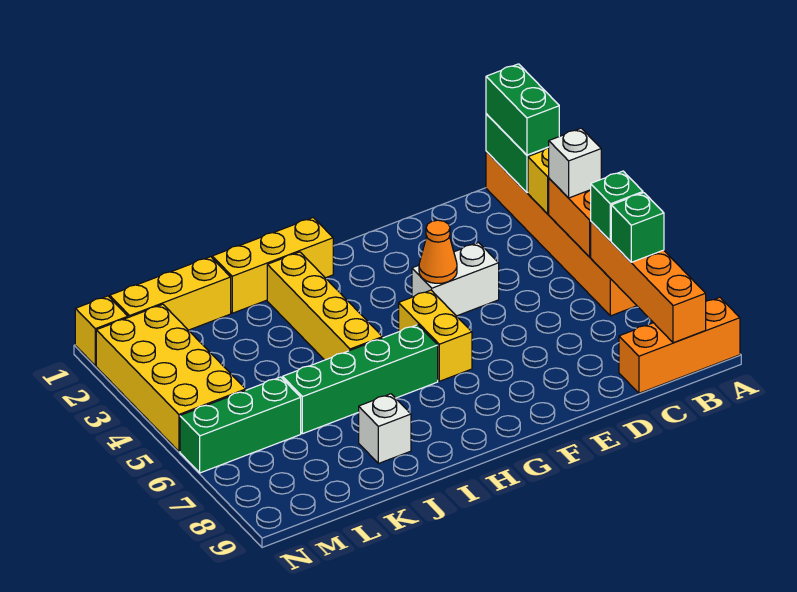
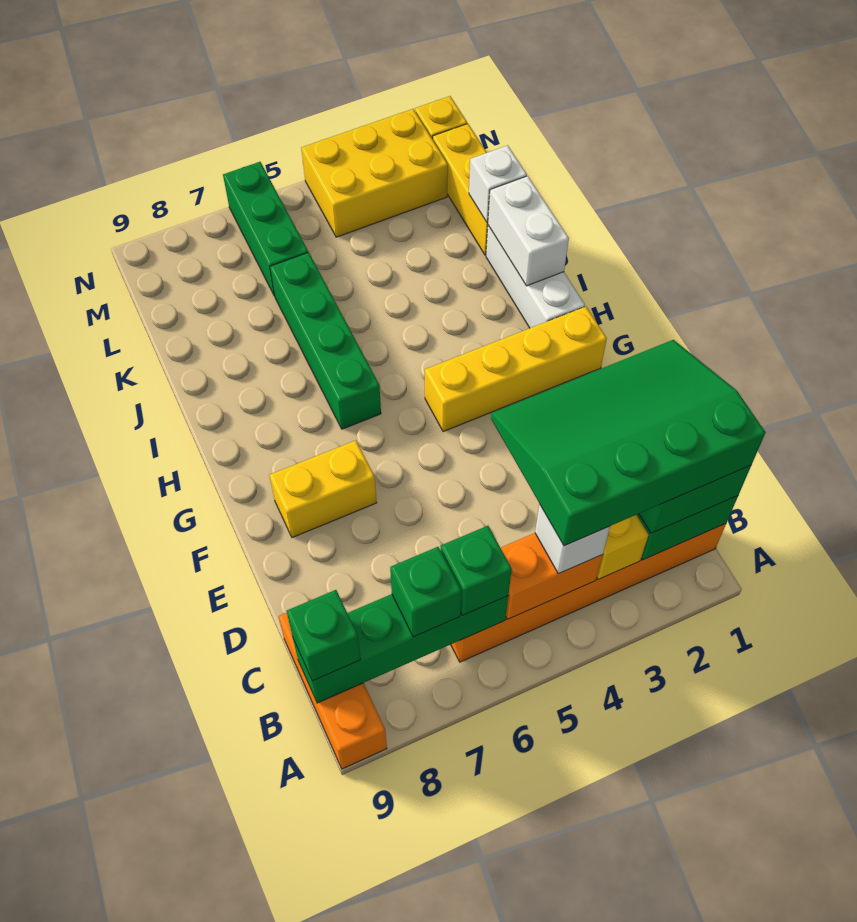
none -> green 3x4 slope [491,340,765,546]
orange 1x4 brick [591,222,706,343] -> green 1x4 brick [293,594,508,703]
none -> green 1x1 brick [287,590,361,681]
white 1x2 brick [412,243,499,316] -> white 1x2 brick moved to [488,176,569,286]
orange 1x1 cone [419,220,457,283] -> none
yellow 1x2 brick [399,290,472,381] -> yellow 1x2 brick moved to [269,440,376,538]
yellow 1x3 brick [212,218,333,313] -> white 1x3 brick [486,225,585,328]
yellow 1x4 brick [267,252,383,360] -> yellow 1x4 brick moved to [425,306,607,432]
white 1x1 brick [359,394,411,464] -> white 1x1 brick moved to [469,145,527,223]
yellow 2x4 brick [96,304,246,451] -> yellow 2x3 brick [301,109,448,237]

